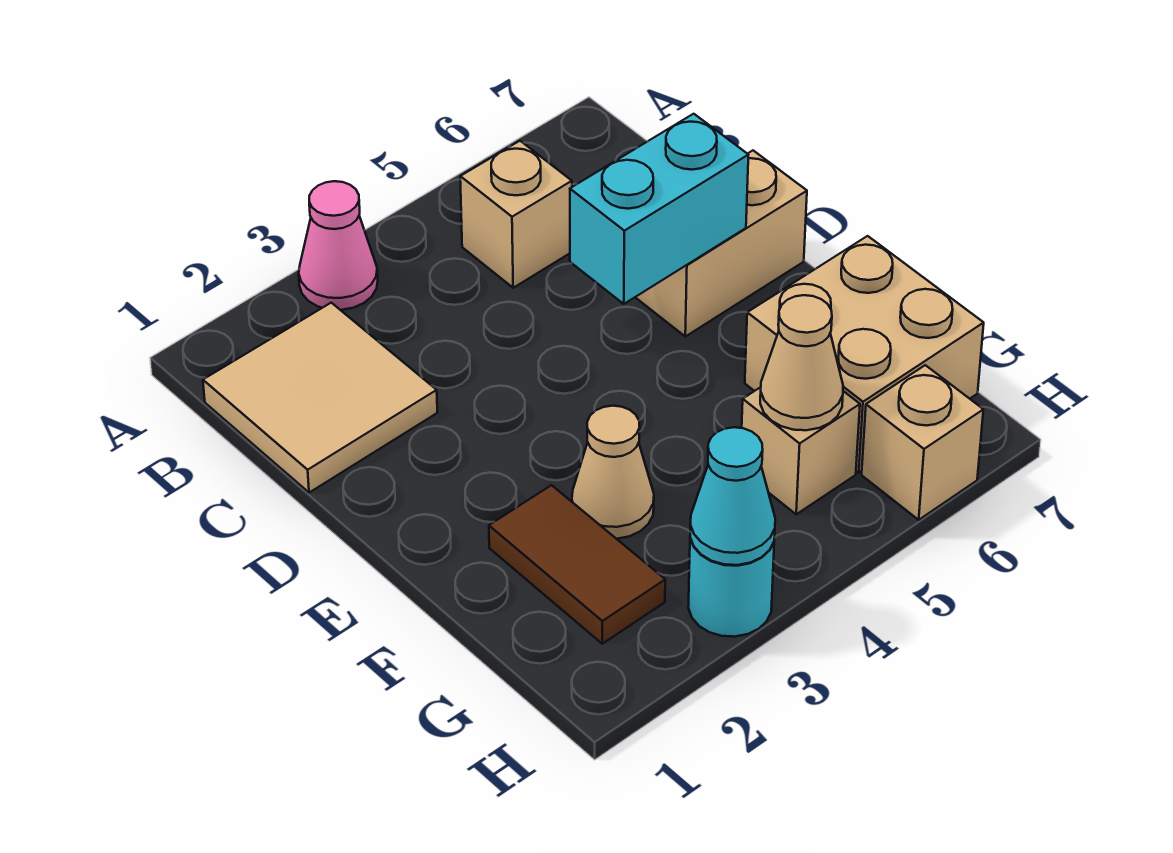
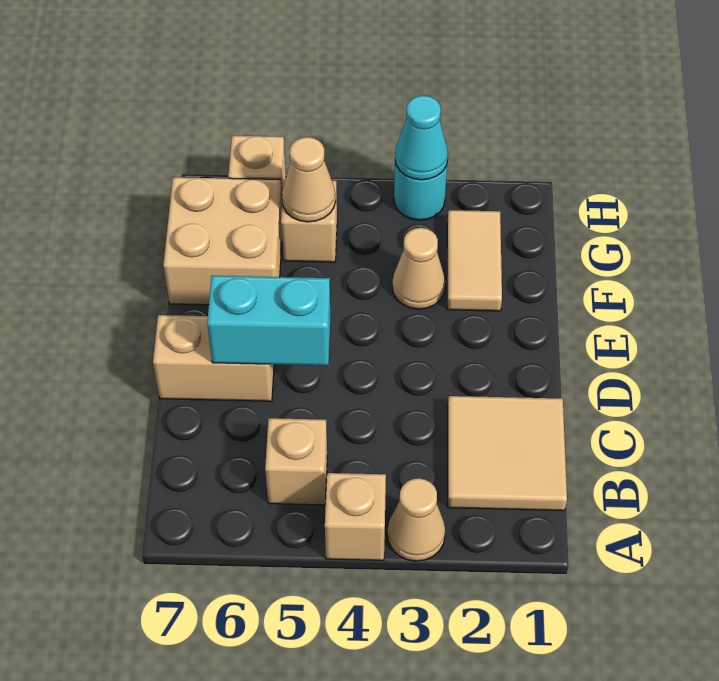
pink 1x1 cone [299,181,378,310] -> tan 1x1 cone [387,478,445,561]
none -> tan 1x1 brick [325,473,386,560]
brown 1x2 tile [489,485,665,644] -> tan 1x2 tile [447,210,502,311]

